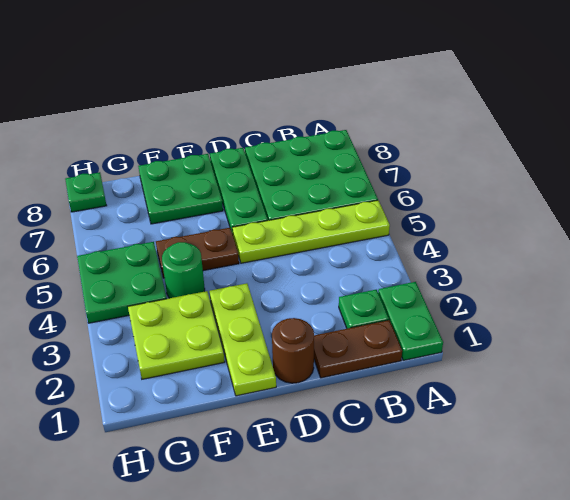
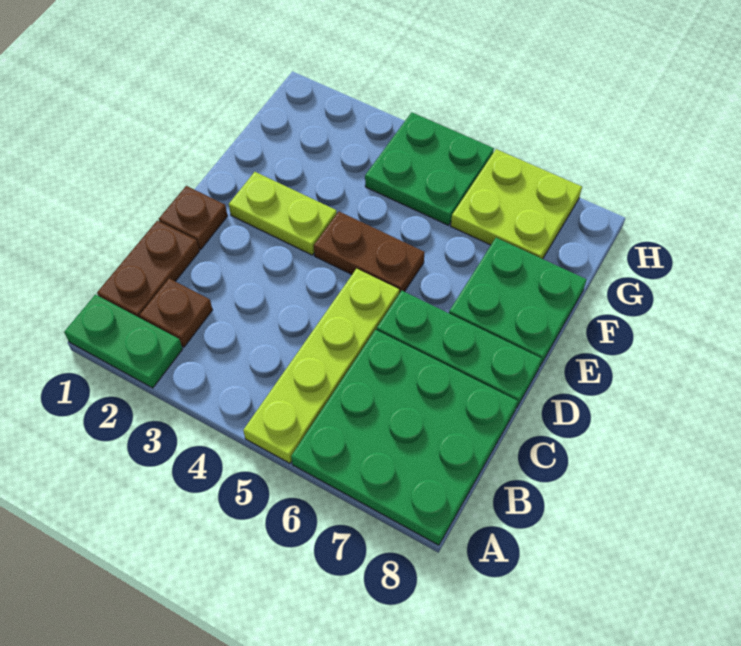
green 1x1 plate [339,290,389,329] -> brown 1x1 plate [140,279,212,347]
brown 1x1 round brick [272,318,314,383] -> brown 1x1 plate [159,186,227,249]
lime 1x3 plate [209,283,276,396] -> lime 1x2 plate [229,172,337,255]
brown 1x2 plate [156,228,239,278] -> brown 1x2 plate turned to [314,212,425,294]
lime 2x2 plate [128,291,225,379] -> lime 2x2 plate moved to [451,149,582,259]
green 1x1 round brick [162,242,205,298] -> none
green 1x1 plate [65,172,107,212] -> none

